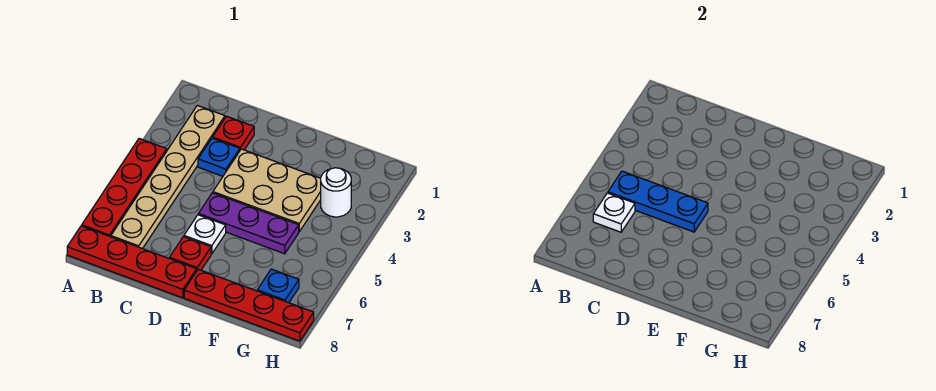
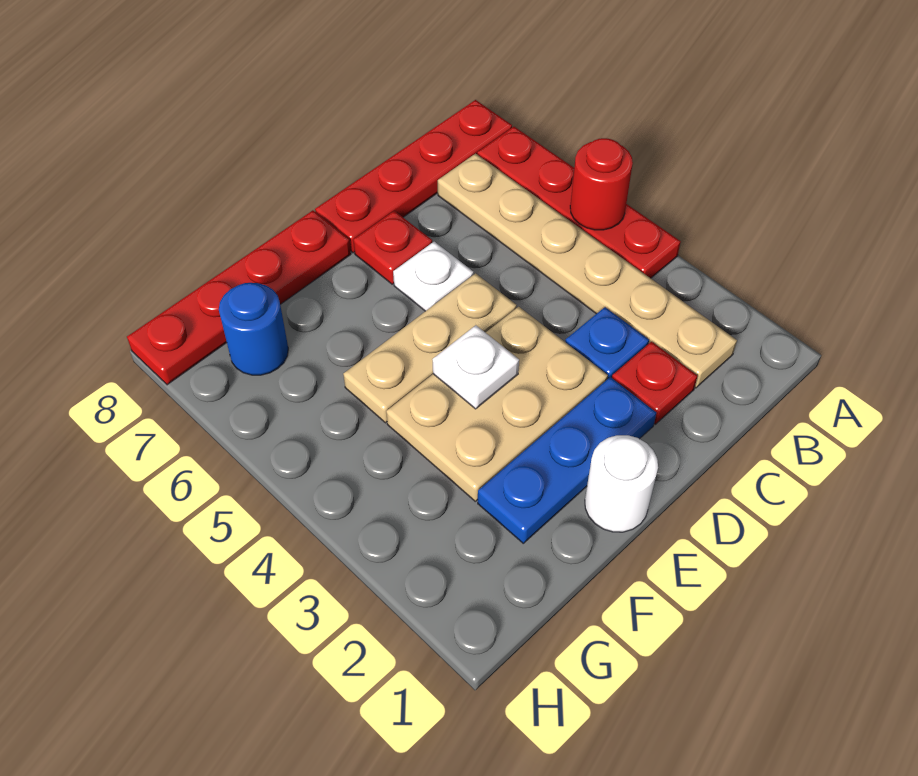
none -> red 1x1 round brick [570,138,633,230]
blue 1x3 plate [608,171,708,232] -> blue 1x3 plate moved to [478,377,656,543]
white 1x1 plate [593,193,635,232] -> white 1x1 plate moved to [432,325,519,409]
purple 1x3 plate [198,193,299,254] -> tan 1x3 plate [343,273,517,423]
white 1x1 round brick [321,168,351,217] -> white 1x1 round brick moved to [585,435,658,532]
blue 1x1 plate [257,269,299,303] -> blue 1x1 round brick [219,283,288,375]

